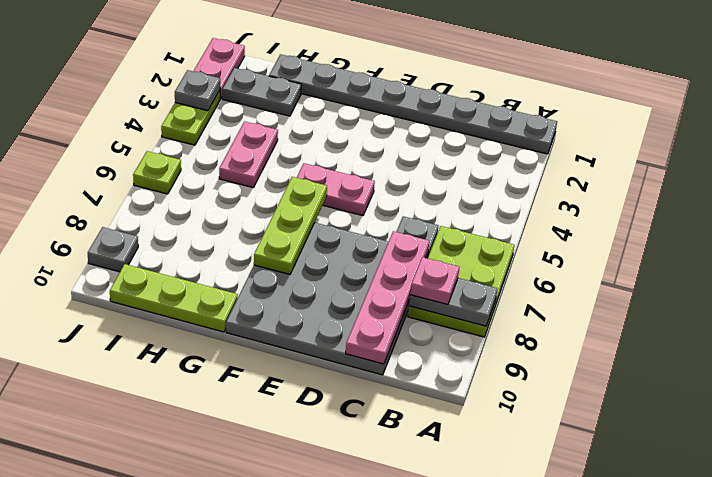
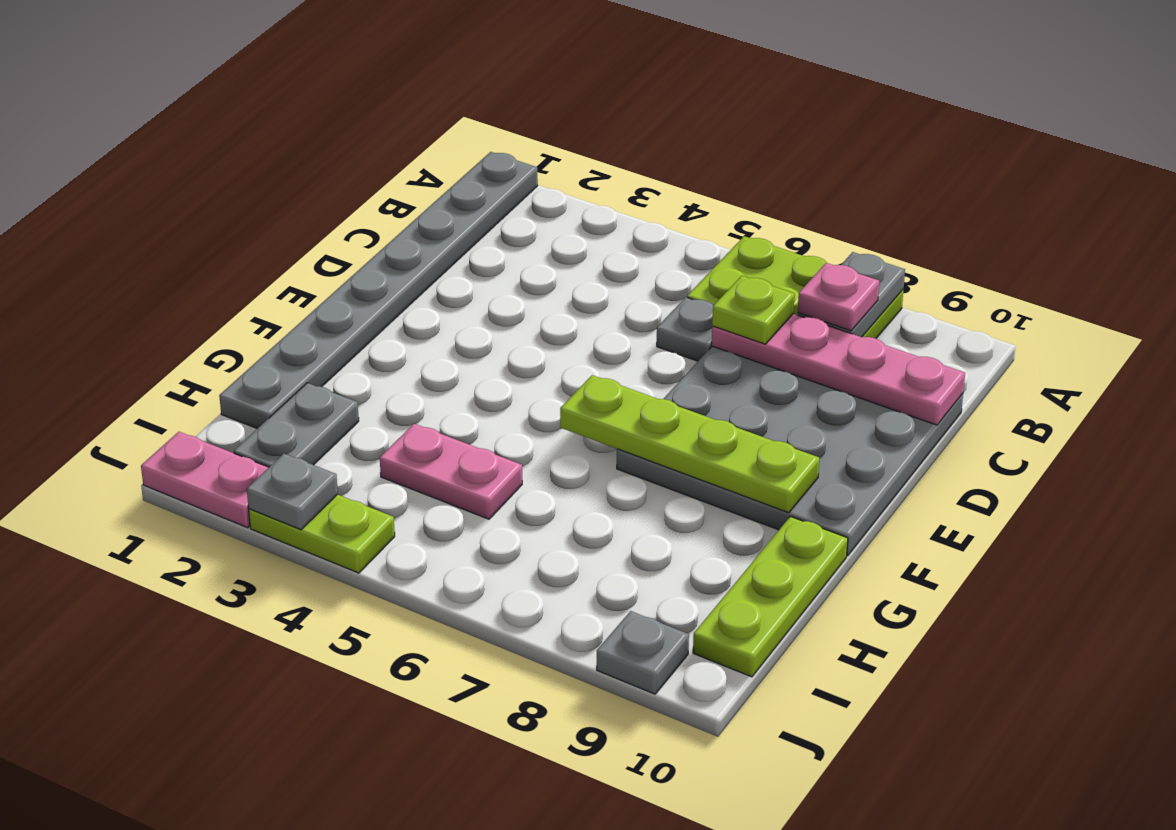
pink 1x2 plate [297,163,375,216] -> none
lime 1x3 plate [254,177,327,274] -> lime 1x4 plate [560,375,819,513]
lime 1x1 plate [133,151,181,194] -> lime 1x1 plate moved to [712,276,795,344]

